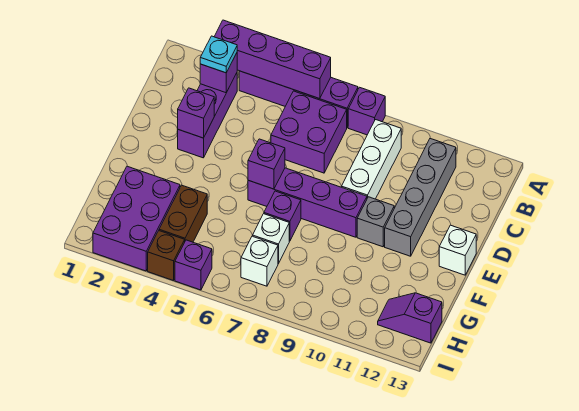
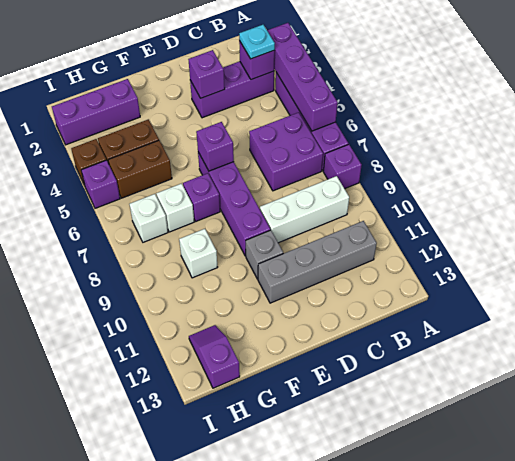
white 1x1 brick [439,225,476,275] -> white 1x1 brick moved to [179,229,218,278]
purple 2x3 brick [93,166,180,271] -> purple 1x3 brick [52,79,140,145]
none -> brown 1x2 brick [108,140,172,198]

